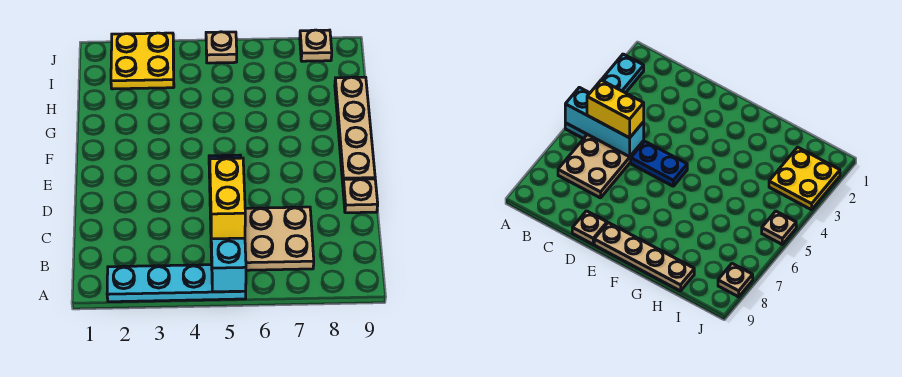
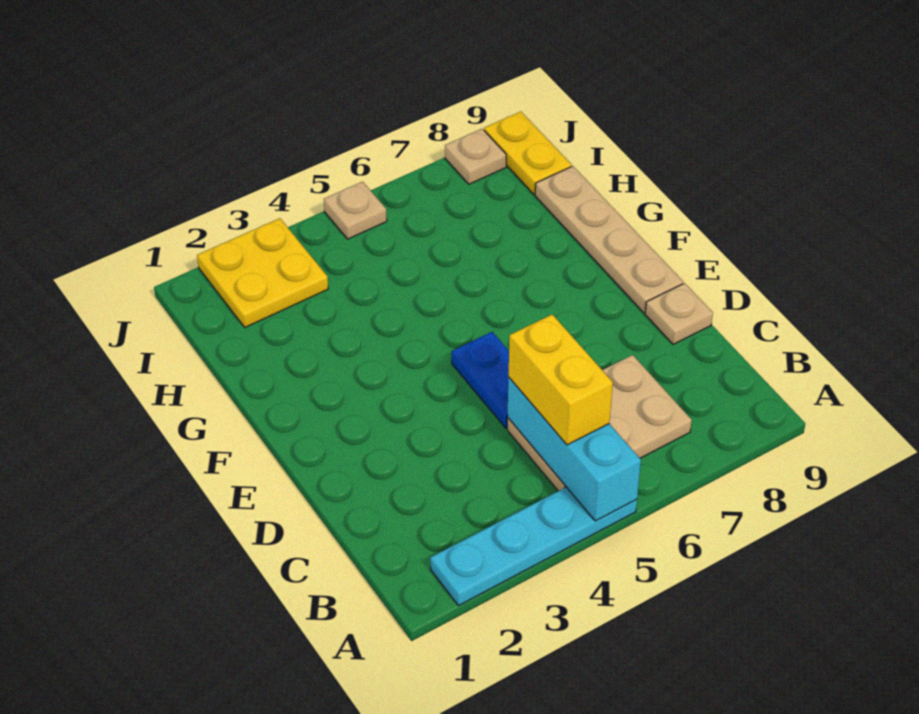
none -> yellow 1x2 plate [484,112,572,194]

